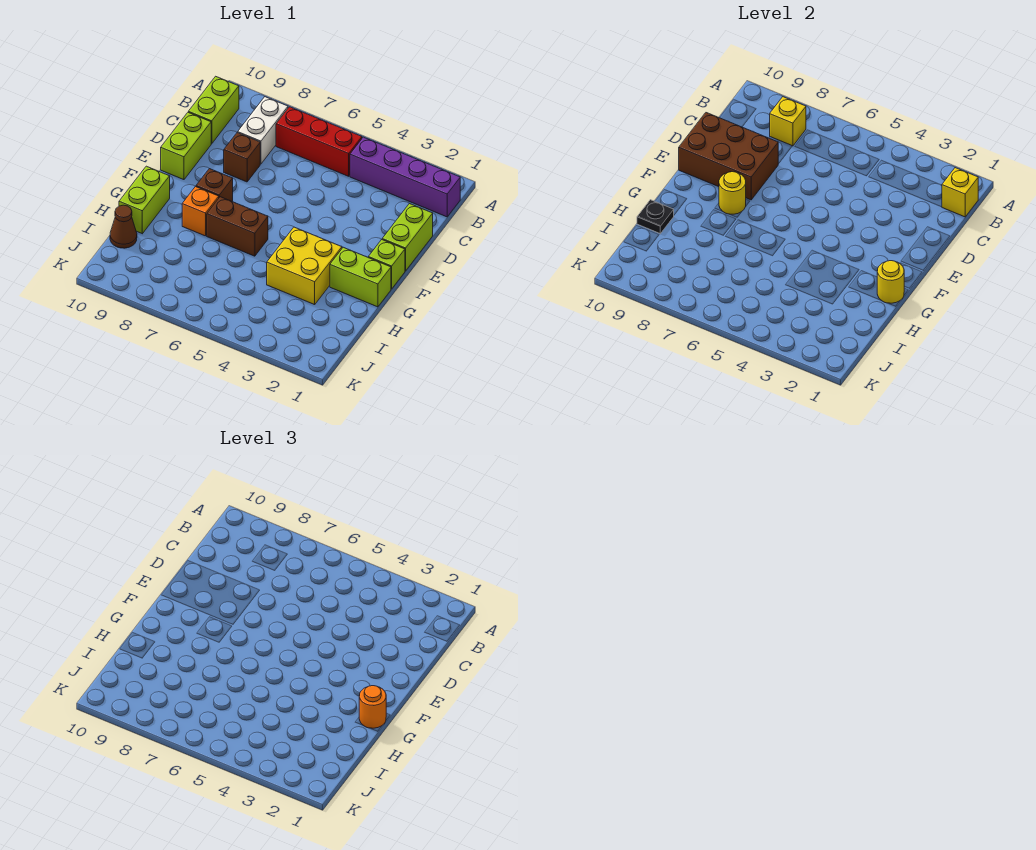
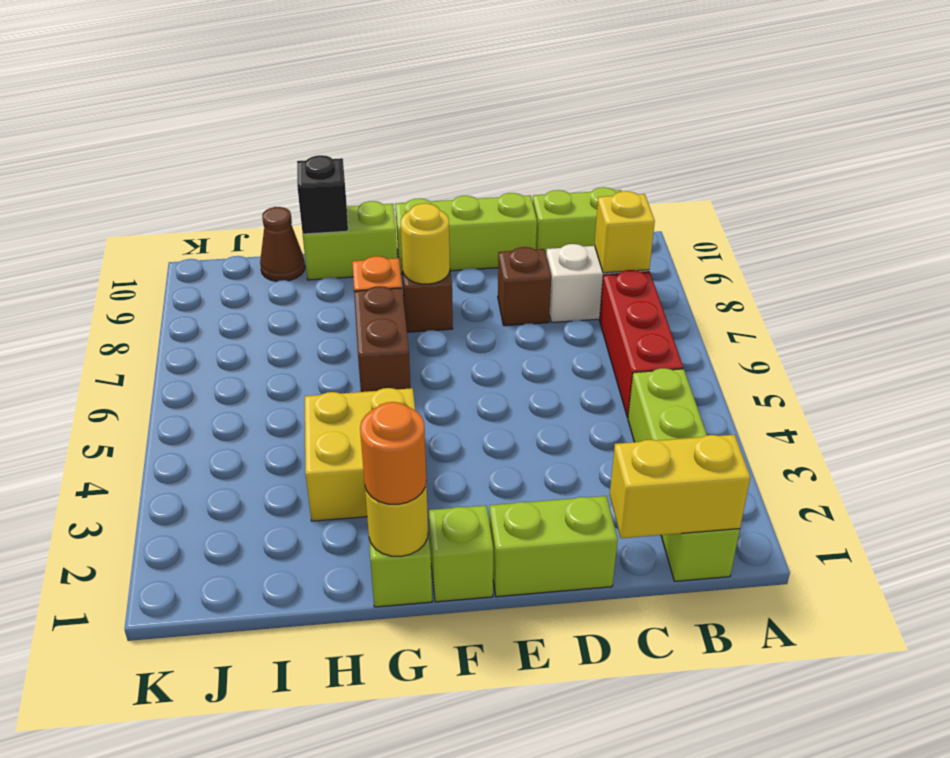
purple 1x4 brick [350,137,460,217] -> lime 1x4 brick [628,368,740,581]
yellow 1x1 brick [942,168,978,217] -> yellow 1x2 brick [610,435,751,538]
brown 2x3 brick [679,113,778,200] -> none
lime 1x2 brick [161,113,211,180] -> lime 1x3 brick [395,193,537,274]
black 1x1 plate [637,200,674,234] -> black 1x1 brick [297,155,348,234]

